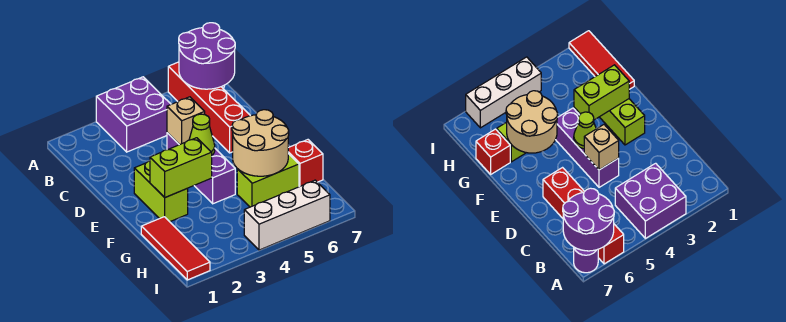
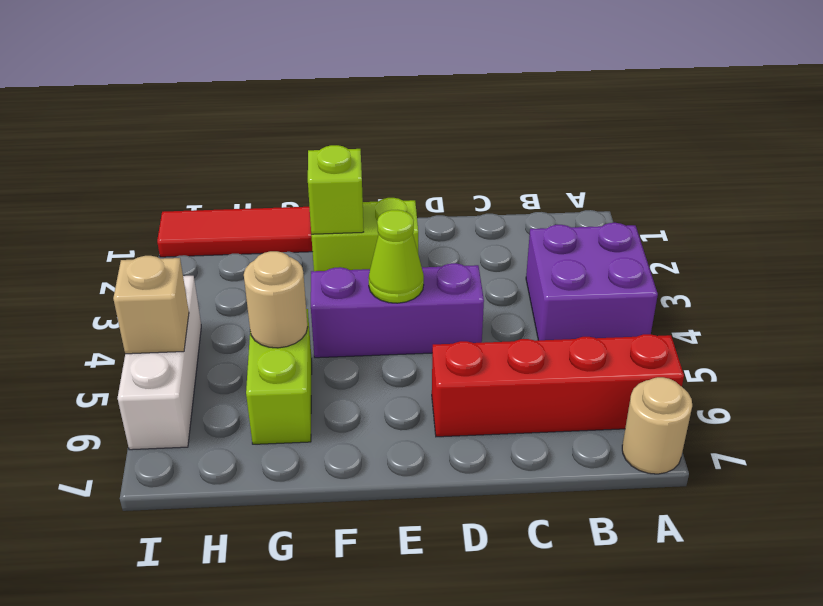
purple 2x2 round brick [179,23,235,89] -> none
purple 1x1 round brick [574,247,598,273] -> tan 1x1 round brick [622,377,692,474]
tan 1x1 brick [167,97,205,145] -> tan 1x1 brick moved to [113,256,189,354]
lime 1x2 brick [150,138,212,197] -> lime 1x1 brick [308,145,364,234]
tan 2x2 round brick [232,110,289,176] -> tan 1x1 round brick [244,251,308,348]
red 1x1 brick [288,140,323,187] -> none

